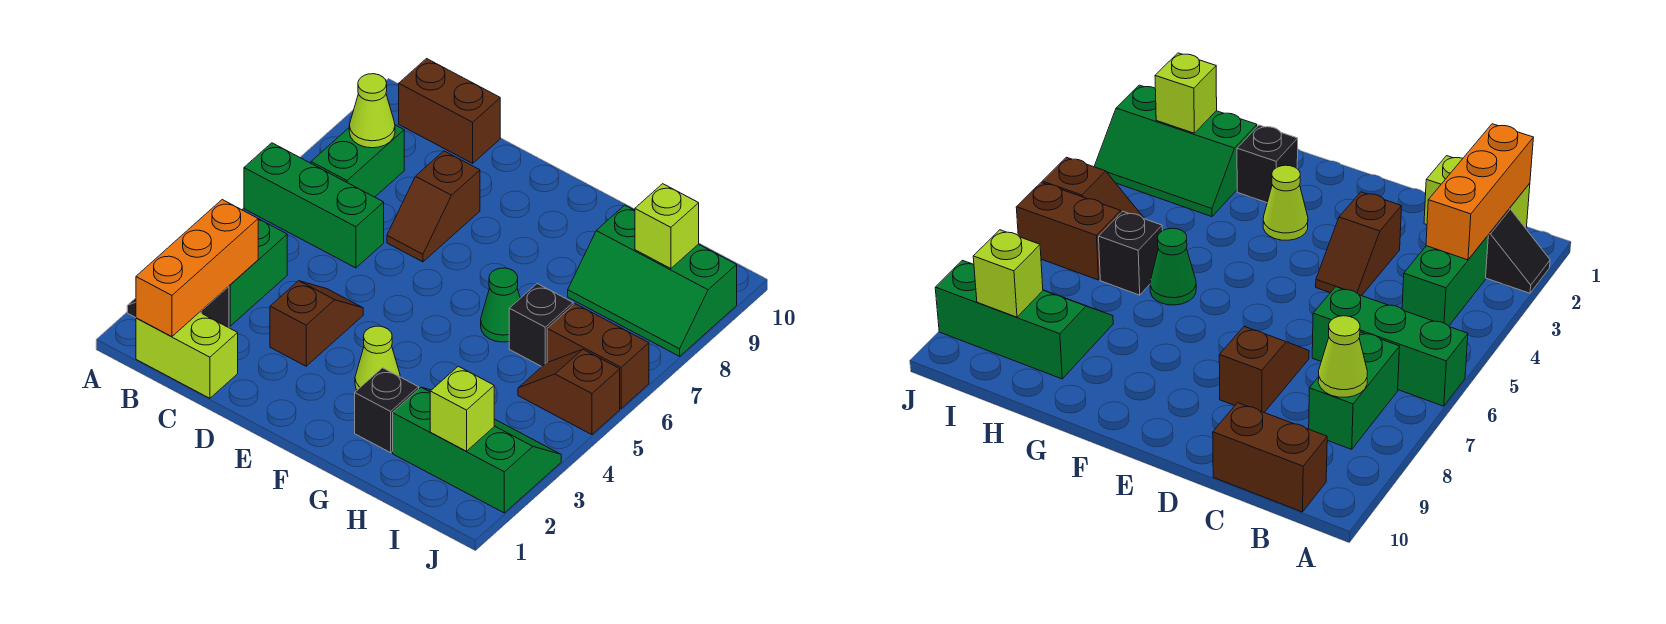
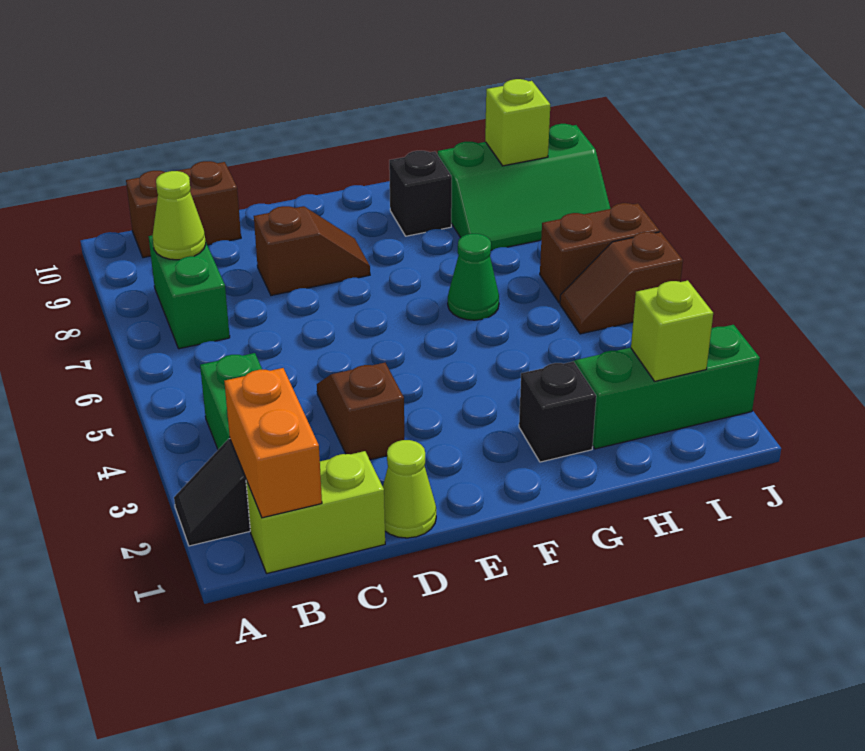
green 1x3 brick [244,143,384,268] -> none
orange 1x3 brick [136,200,258,337] -> orange 1x2 brick [224,368,322,518]
brown 1x2 slope [387,151,480,262] -> brown 1x2 slope turned to [254,206,370,295]
lime 1x1 cone [355,326,400,390] -> lime 1x1 cone moved to [383,440,436,538]
black 1x1 brick [509,284,573,367] -> black 1x1 brick moved to [389,151,452,236]

